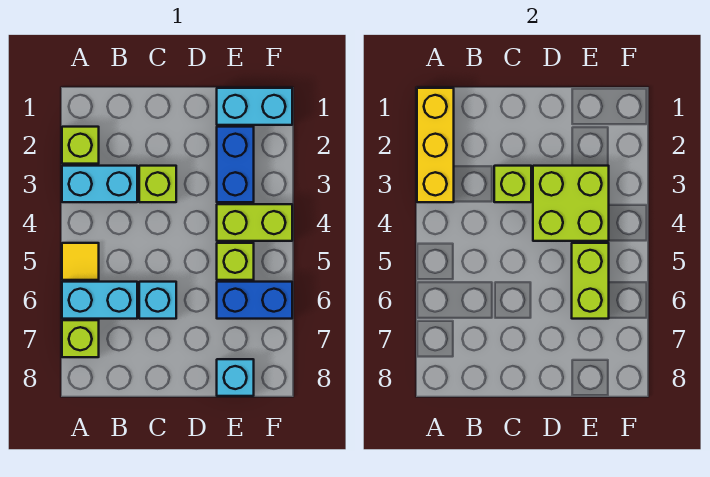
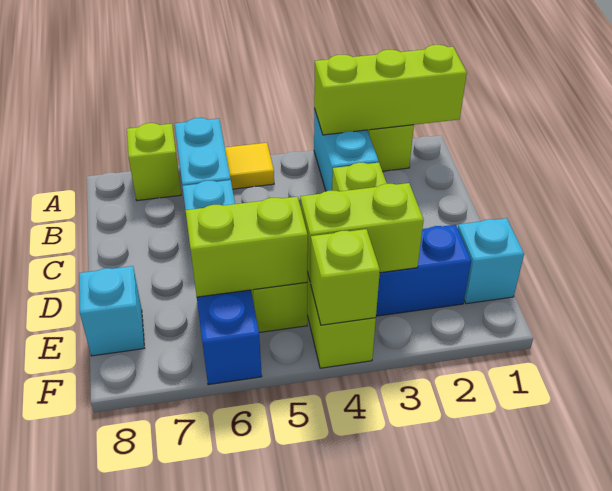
yellow 1x3 brick [417,88,454,202] -> lime 1x3 brick [314,45,467,135]
lime 1x1 brick [494,166,531,202] -> lime 1x1 brick moved to [311,229,380,325]
lime 2x2 brick [533,166,609,241] -> lime 1x2 brick [300,183,424,282]
cyan 1x2 brick [217,88,292,125] -> cyan 1x1 brick [458,218,524,304]

